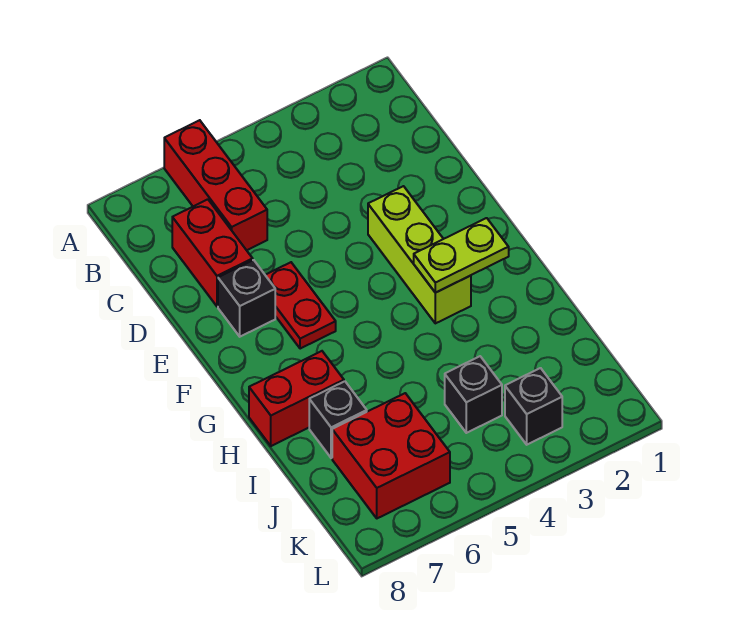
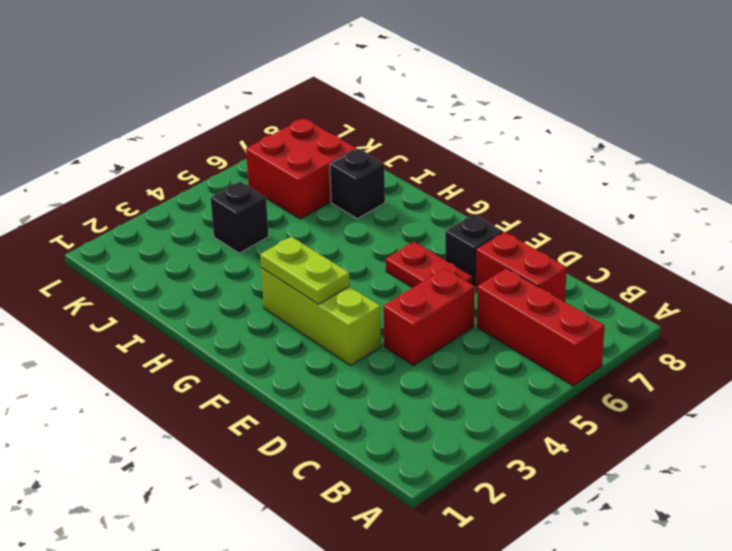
lime 1x2 plate [414,218,509,293] -> lime 1x2 plate turned to [260,237,350,304]
red 1x2 brick [249,351,344,446] -> red 1x2 brick moved to [383,268,475,365]
black 1x1 brick [505,368,562,445] -> none

